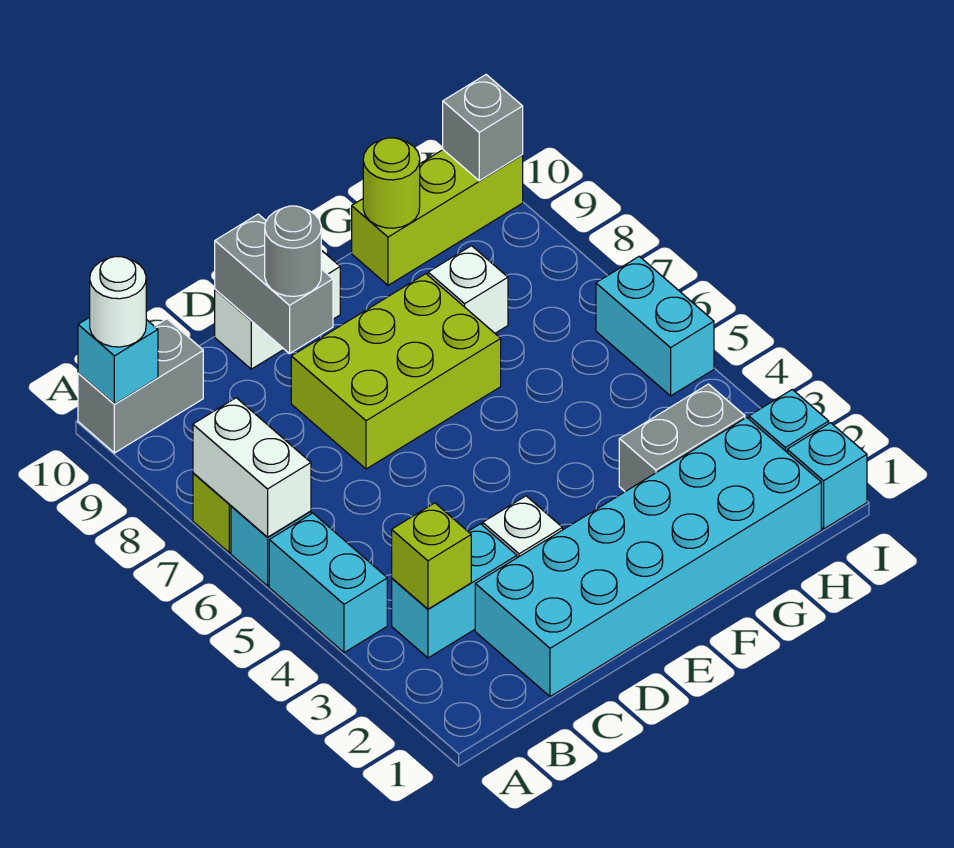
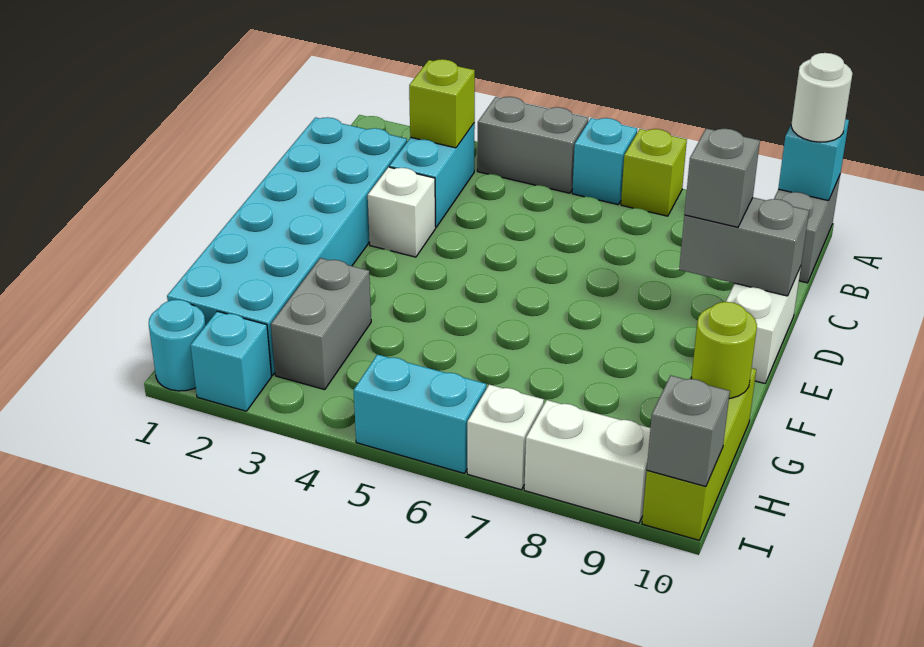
cyan 1x2 brick [269,513,387,653] -> grey 1x2 brick [477,97,588,193]
white 1x2 brick [193,398,311,537] -> white 1x2 brick moved to [524,400,650,523]
lime 2x3 brick [291,274,501,469] -> none
grey 1x1 round brick [265,206,321,296] -> grey 1x1 brick [684,128,760,227]
white 1x1 brick [428,246,508,333] -> white 1x1 brick moved to [467,385,544,490]
cyan 1x1 brick [787,423,867,529] -> cyan 1x1 round brick [149,300,206,391]

